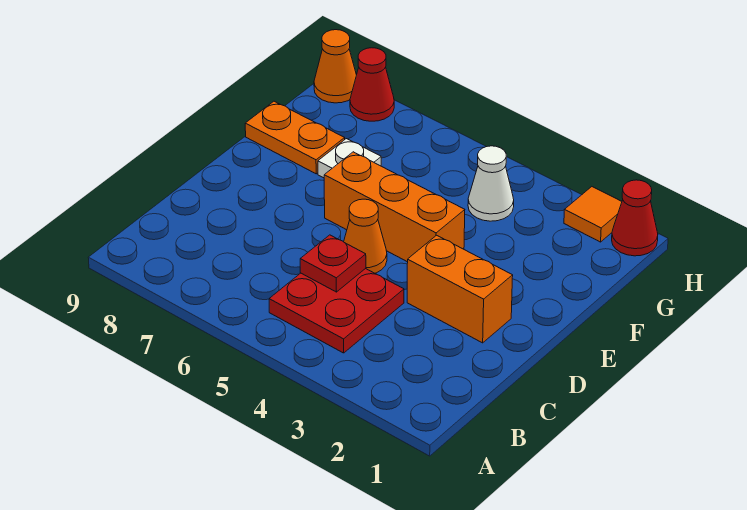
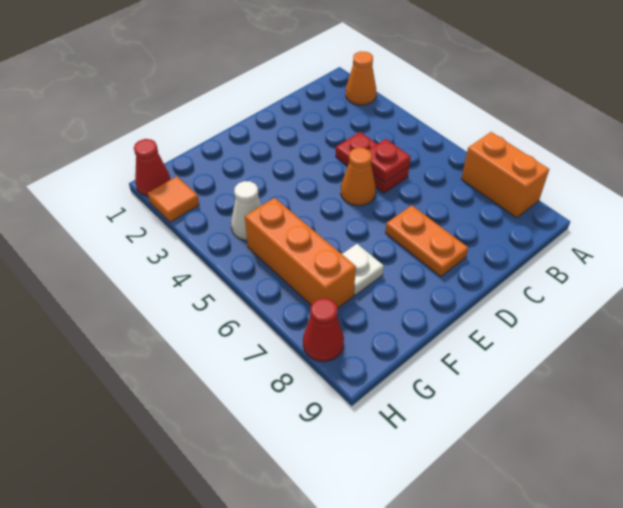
red 2x2 plate [269,268,404,353] -> red 1x2 plate [336,132,409,193]
orange 1x2 brick [407,235,513,343] -> orange 1x2 brick moved to [461,132,549,218]
orange 1x3 brick [324,152,465,262] -> orange 1x3 brick moved to [245,198,356,309]
orange 1x2 plate [245,101,345,174] -> orange 1x2 plate moved to [385,205,468,277]
orange 1x1 cone [314,30,356,103] -> orange 1x1 cone moved to [346,51,376,105]

